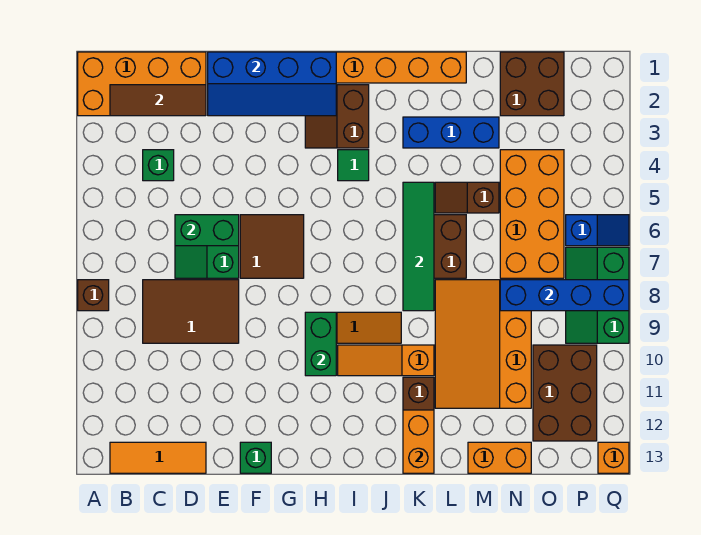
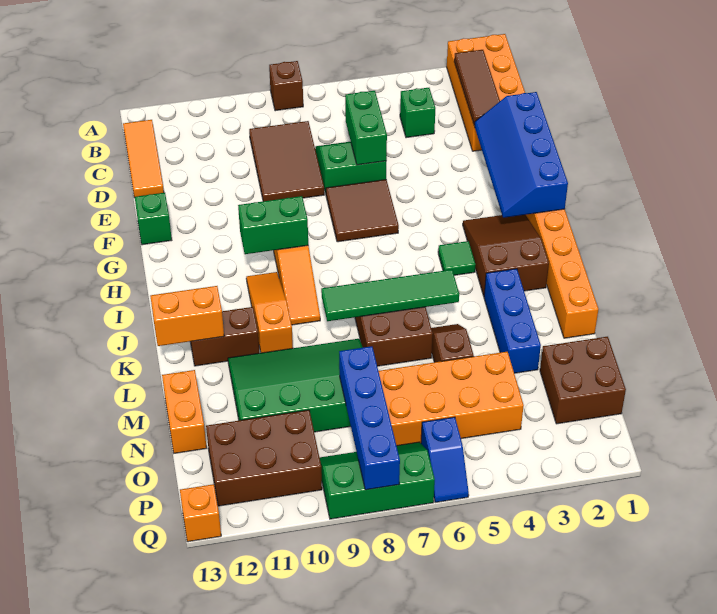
brown 2x2 slope [305,85,369,148] -> brown 2x3 slope [463,215,549,296]
orange 3x4 slope [435,280,531,408] -> green 3x4 slope [228,339,363,432]

